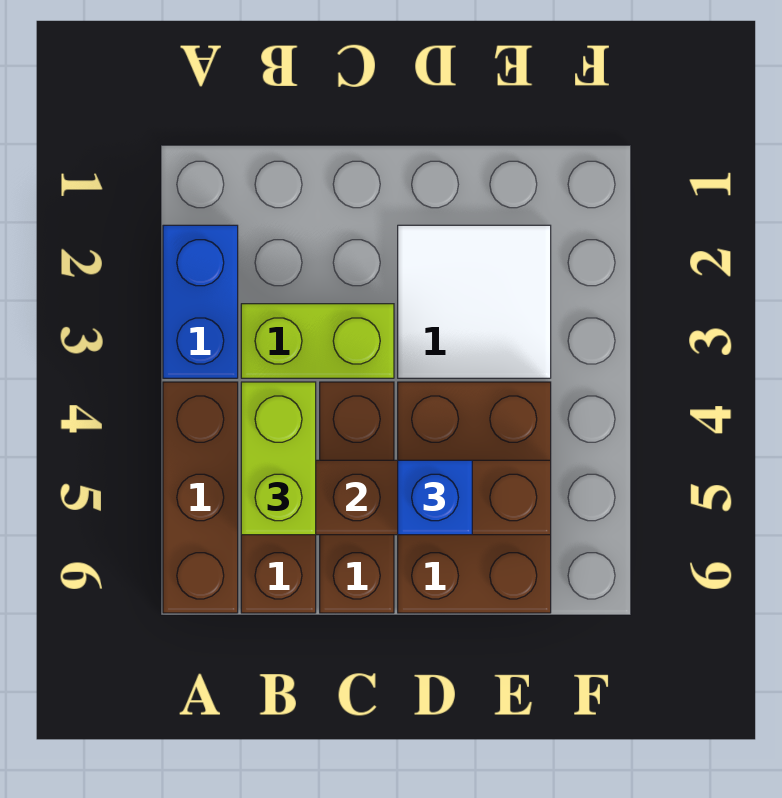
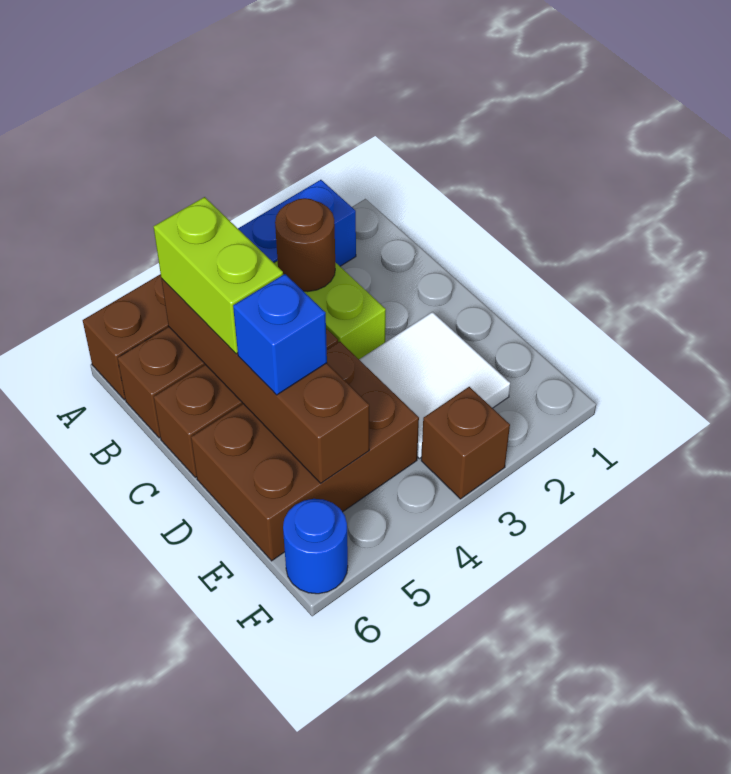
none -> brown 1x1 round brick [275,198,335,292]
lime 1x2 brick [241,382,316,535] -> lime 1x2 brick turned to [154,197,283,354]
none -> brown 1x1 brick [421,387,510,499]
none -> blue 1x1 round brick [283,499,348,594]

